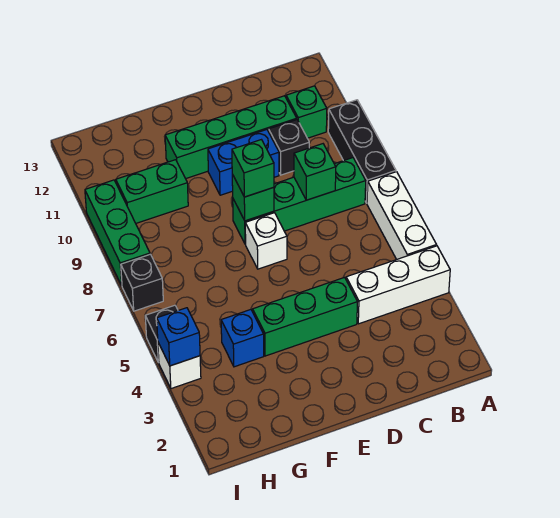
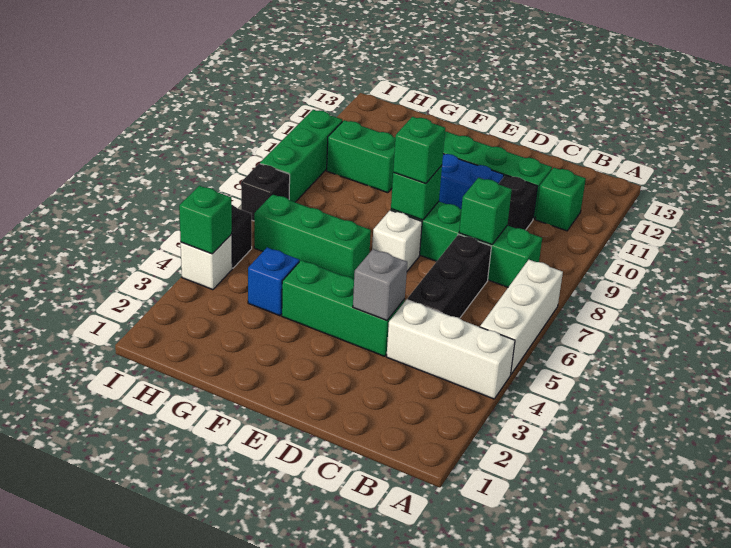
black 1x3 brick [328,100,396,203] -> black 1x3 brick moved to [407,234,491,318]
none -> grey 1x1 brick [353,249,407,320]
none -> green 1x3 brick [254,194,371,279]
blue 1x1 brick [156,308,200,366] -> green 1x1 brick [179,186,232,254]

